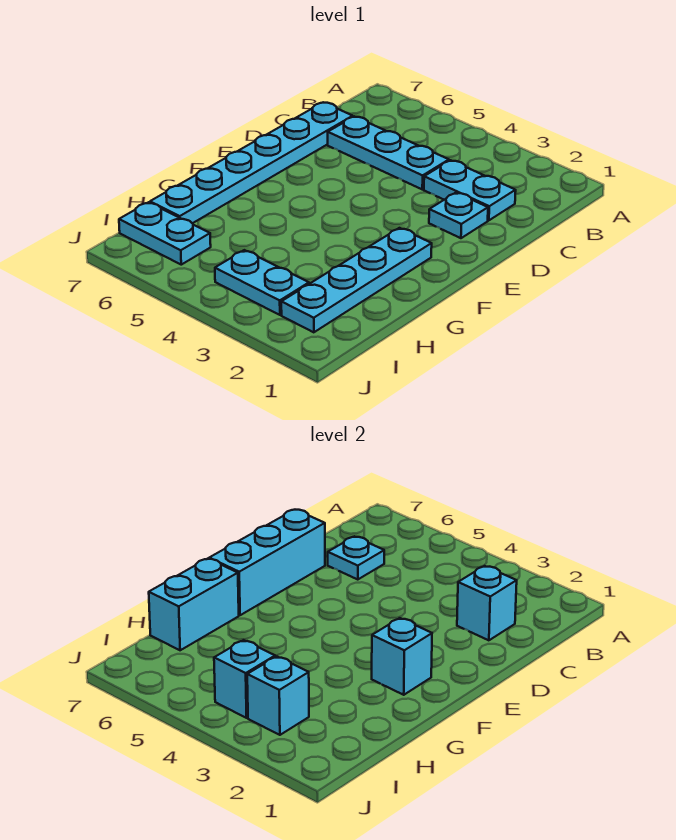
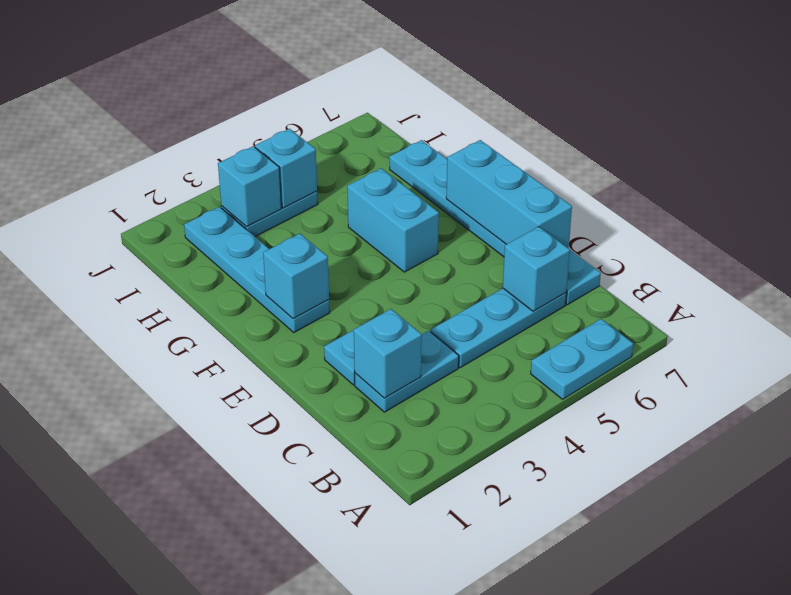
cyan 1x1 plate [328,536,384,580] -> cyan 1x1 brick [503,227,570,312]
cyan 1x2 brick [149,559,239,650] -> cyan 1x2 brick moved to [347,168,439,272]
cyan 1x2 plate [119,202,211,265] -> cyan 1x2 plate moved to [531,319,633,399]

